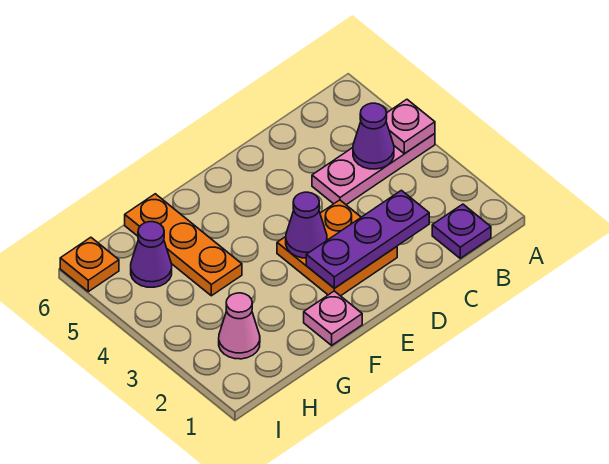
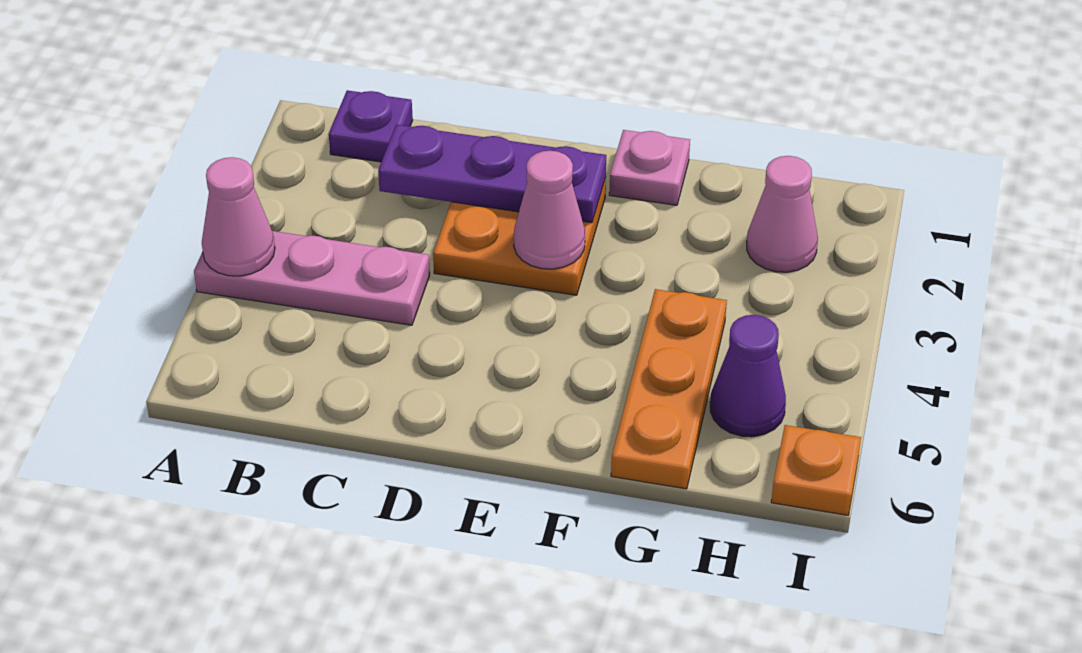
pink 1x1 plate [386,99,435,154] -> pink 1x1 cone [202,157,275,276]
purple 1x1 cone [353,103,394,169] -> none
purple 1x1 cone [286,192,327,258] -> pink 1x1 cone [514,151,585,269]

